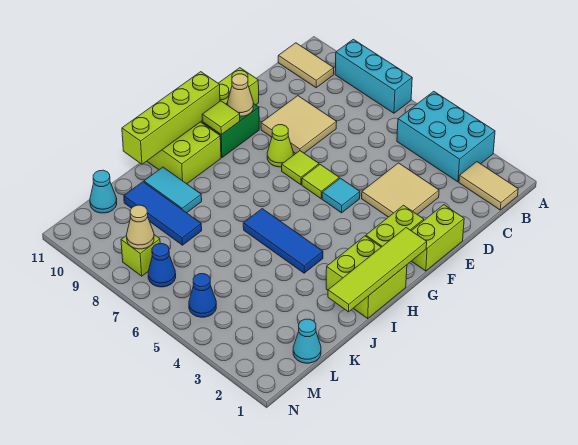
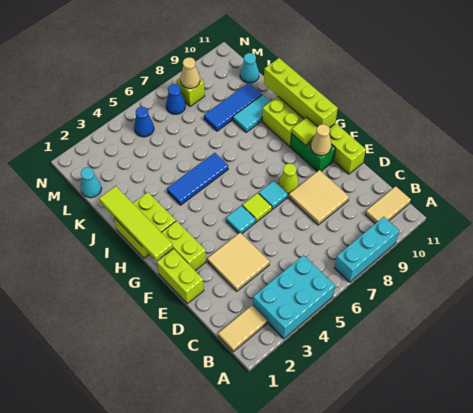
lime 1x1 tile [282,151,319,185] -> cyan 1x1 tile [259,181,288,209]

